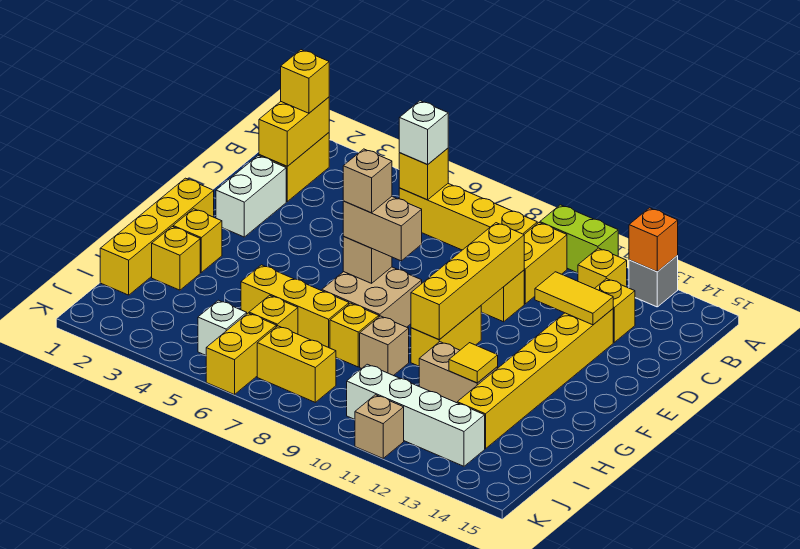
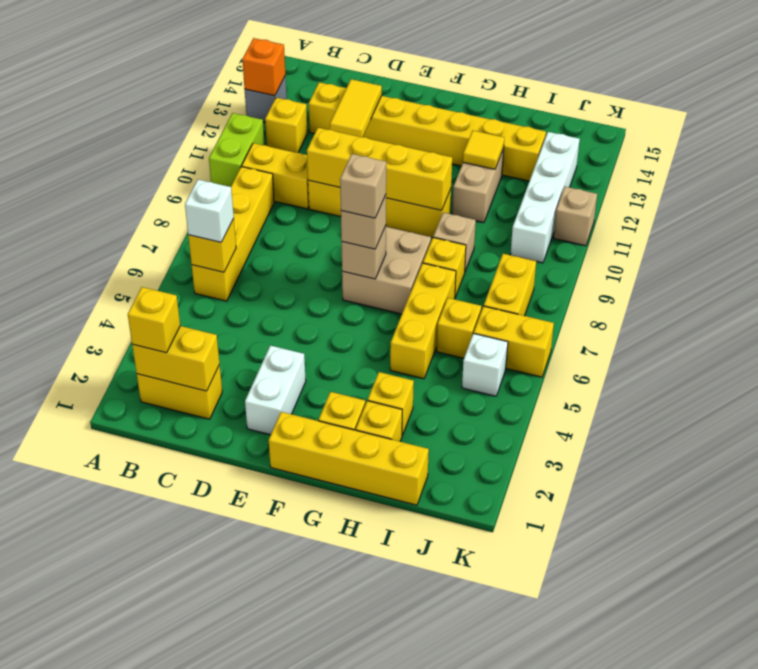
white 1x2 brick [216,156,286,237] -> white 1x2 brick turned to [245,345,306,435]
tan 1x2 brick [343,197,422,261] -> tan 1x1 brick [341,195,386,249]
none -> yellow 1x1 brick [368,372,414,436]

